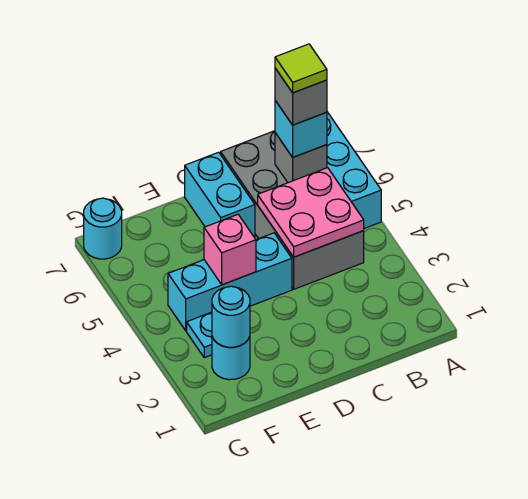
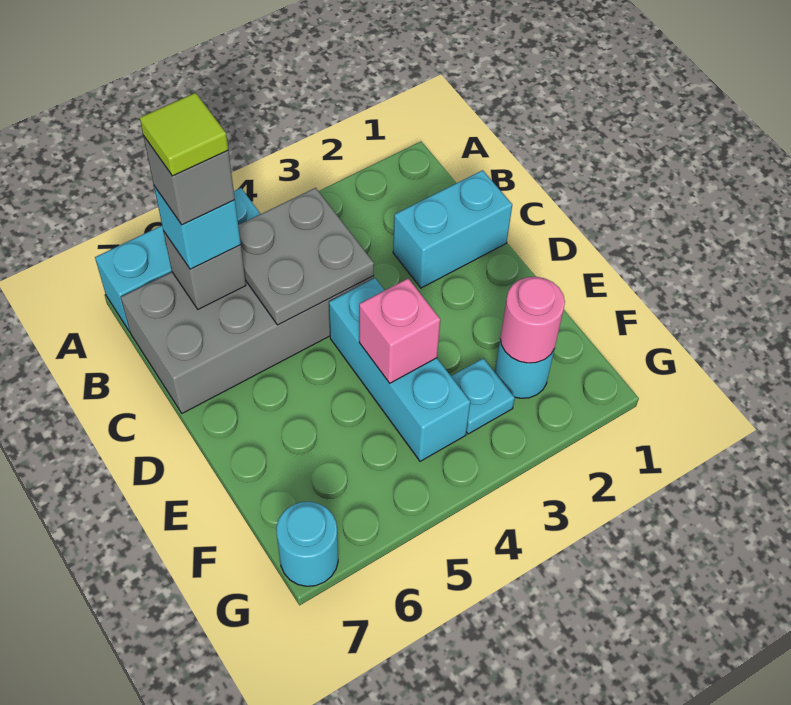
pink 2x2 plate [258,168,364,257] -> grey 2x2 plate [238,188,374,325]
cyan 1x2 brick [185,152,255,237] -> cyan 1x2 brick moved to [393,170,512,288]
cyan 1x1 round brick [212,286,250,347] -> pink 1x1 round brick [500,277,565,363]

